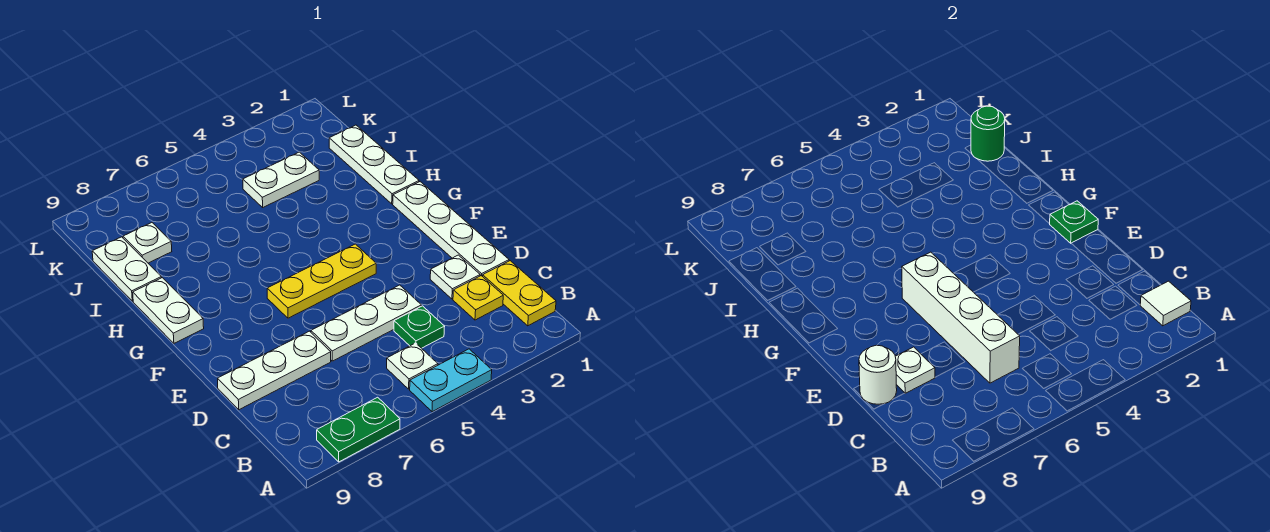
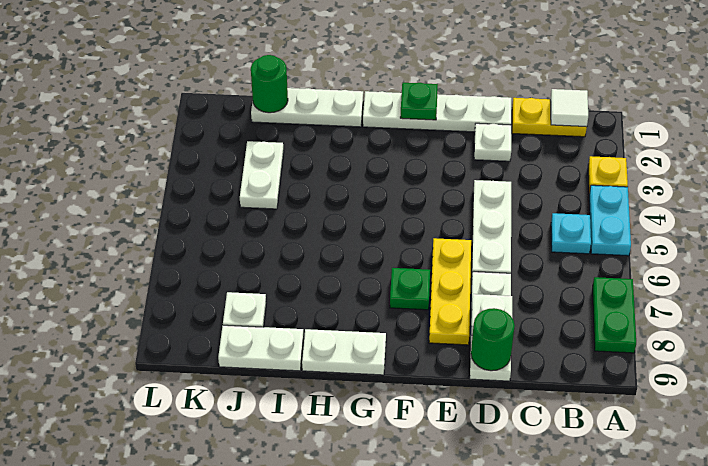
white 1x1 plate [387,343,438,389] -> cyan 1x1 plate [551,213,591,254]
yellow 1x1 plate [453,276,503,320] -> yellow 1x1 plate moved to [588,156,628,193]
green 1x1 plate [394,306,445,348] -> green 1x1 plate moved to [390,268,430,310]
white 1x4 brick [902,252,1020,383] -> none
white 1x1 round brick [859,345,897,404] -> green 1x1 round brick [471,308,515,371]
yellow 1x3 plate [267,244,376,318] -> yellow 1x3 plate moved to [429,238,471,345]

